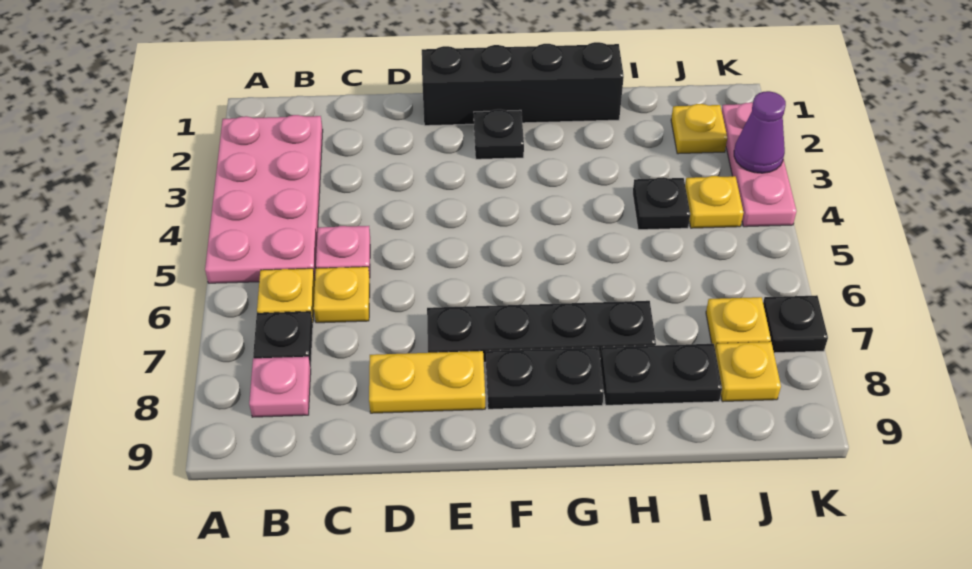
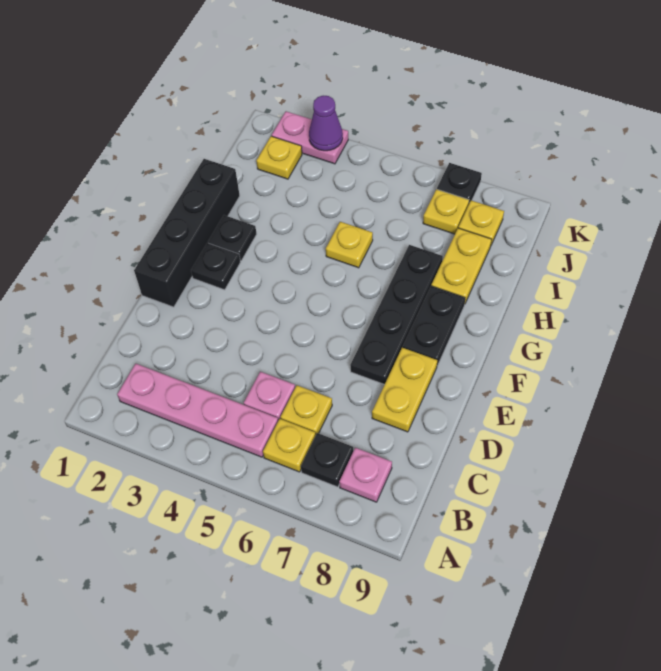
pink 2x4 plate [205,115,323,283] -> pink 1x4 plate [117,364,278,457]
black 1x2 plate [600,344,722,405] -> yellow 1x2 plate [431,228,492,303]
black 1x1 plate [633,177,690,230] -> black 1x1 plate moved to [208,215,257,261]
yellow 1x1 plate [685,176,743,228] -> yellow 1x1 plate moved to [326,222,373,268]
pink 1x3 plate [722,102,796,227] -> pink 1x2 plate [272,111,348,164]

